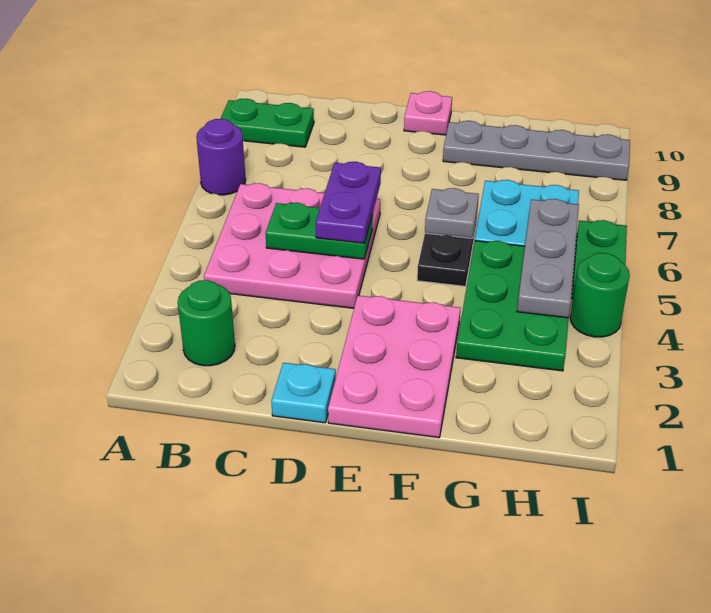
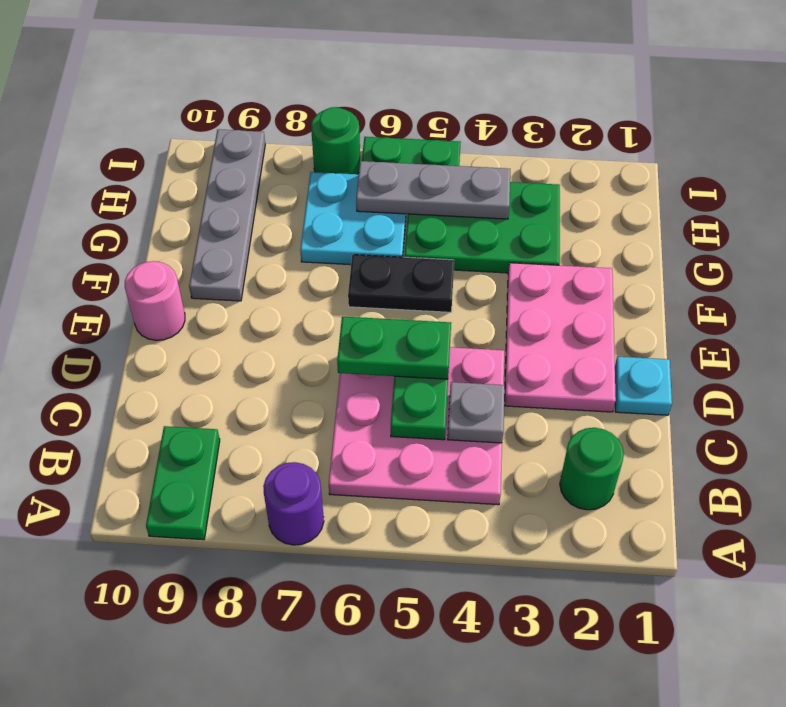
purple 1x2 plate [316,162,381,243] -> green 1x2 plate [337,317,451,379]
pink 2x3 plate [328,296,460,438] -> pink 2x3 plate turned to [505,263,616,412]
pink 1x1 plate [404,91,452,135] -> pink 1x1 round brick [125,261,185,340]
grey 1x1 plate [425,188,479,238] -> grey 1x1 plate moved to [448,382,505,443]
green 1x1 round brick [570,253,630,337] -> green 1x1 round brick moved to [311,107,360,174]

